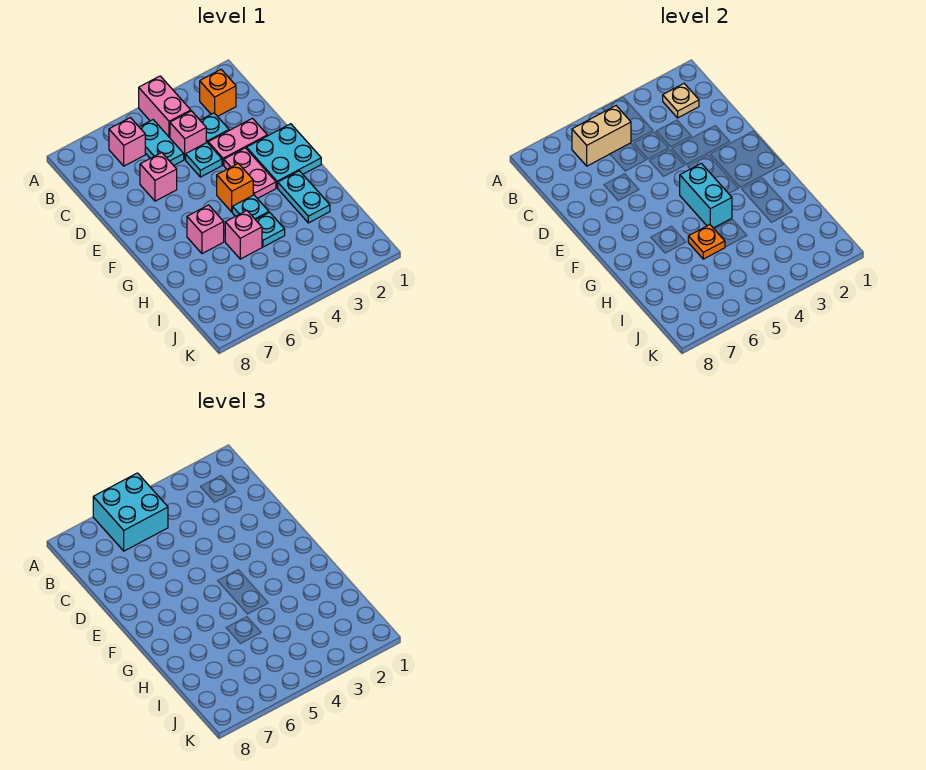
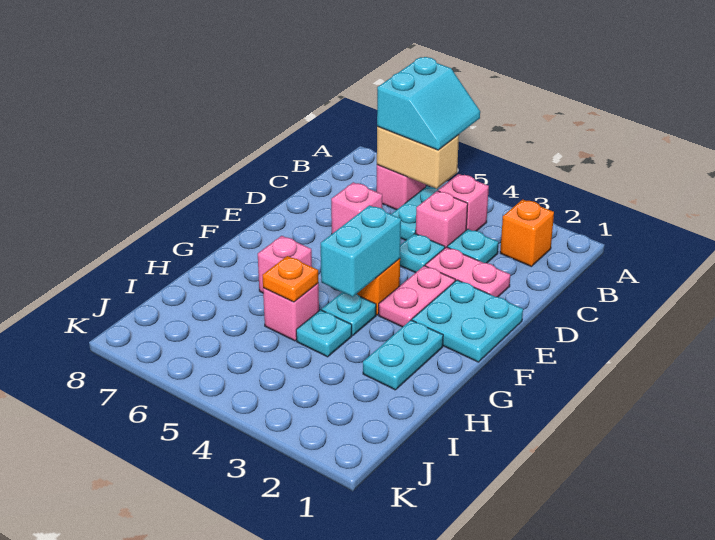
pink 1x2 brick [139,76,191,138] -> pink 1x1 brick [438,174,489,231]
cyan 2x2 brick [93,473,168,551] -> cyan 2x2 slope [377,57,480,150]
tan 1x1 plate [663,84,699,118] -> none

